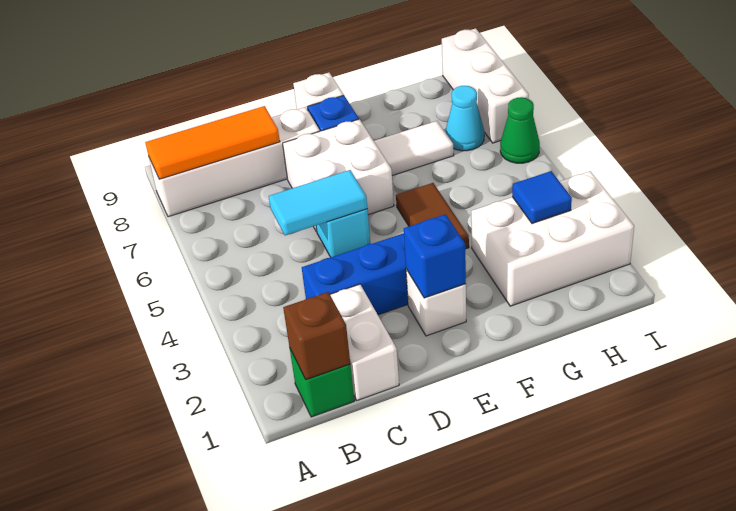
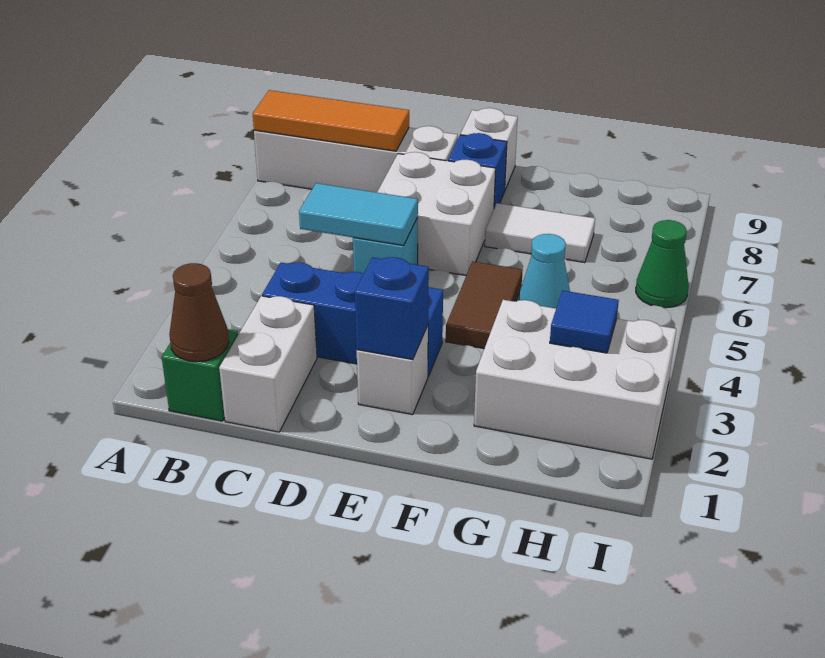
brown 1x1 brick [283,292,350,380] -> brown 1x1 cone [169,263,229,362]
cyan 1x1 cone [446,86,484,151] -> cyan 1x1 cone moved to [519,234,570,308]
white 1x3 brick [442,28,529,143] -> none

